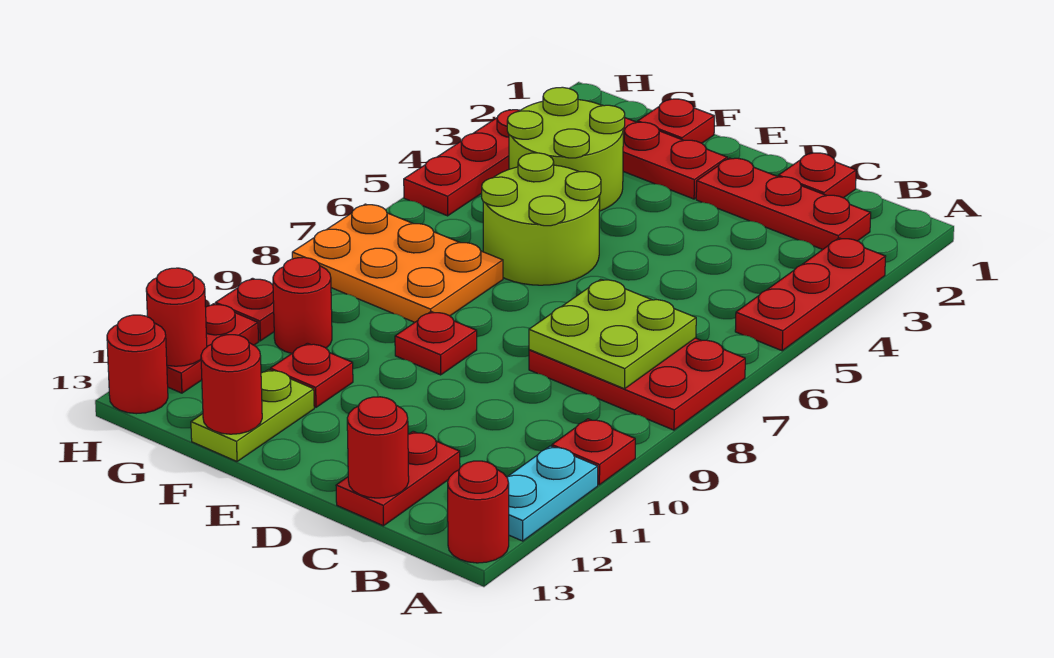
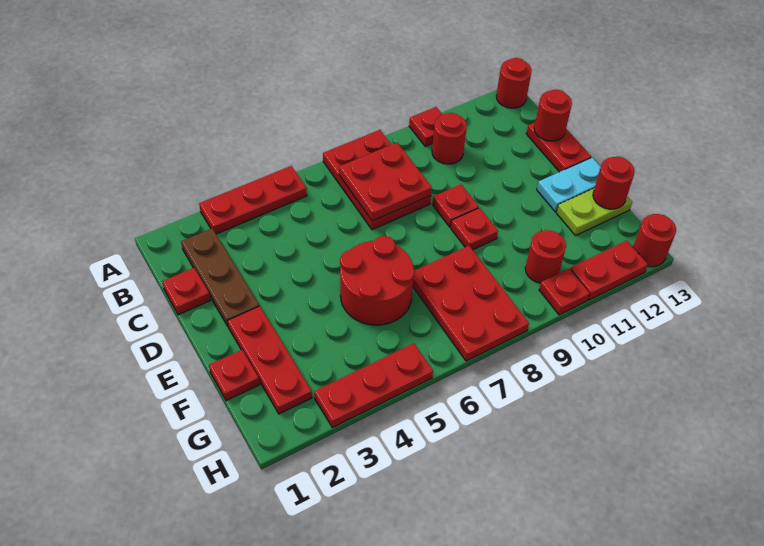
cyan 1x2 plate [507,446,598,541] -> cyan 1x2 plate moved to [537,158,601,212]
red 1x3 plate [696,158,871,250] -> brown 1x3 plate [181,229,259,326]
lime 2x2 plate [529,279,696,389] -> red 2x2 plate [339,143,432,221]
red 1x2 plate [336,431,460,526] -> red 1x2 plate turned to [526,122,591,172]
lime 2x2 round brick [482,153,601,285] -> red 2x2 round brick [340,236,415,325]
lime 2x2 round brick [507,87,625,211] -> none
orange 2x3 plate [292,204,503,322] -> red 2x3 plate [413,246,529,361]
red 1x1 plate [270,343,353,407] -> red 1x1 plate moved to [432,184,479,227]
red 1x1 round brick [146,268,207,366] -> red 1x1 round brick moved to [432,113,467,164]

